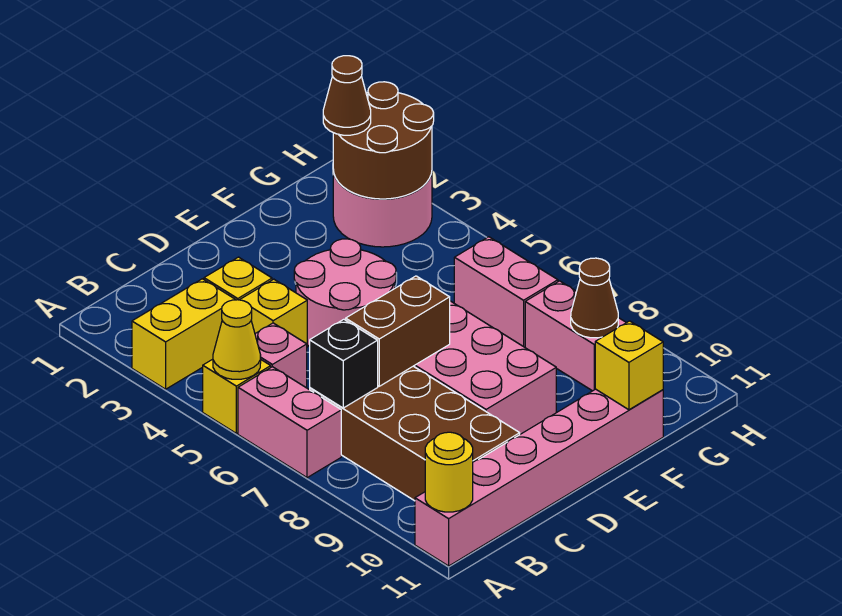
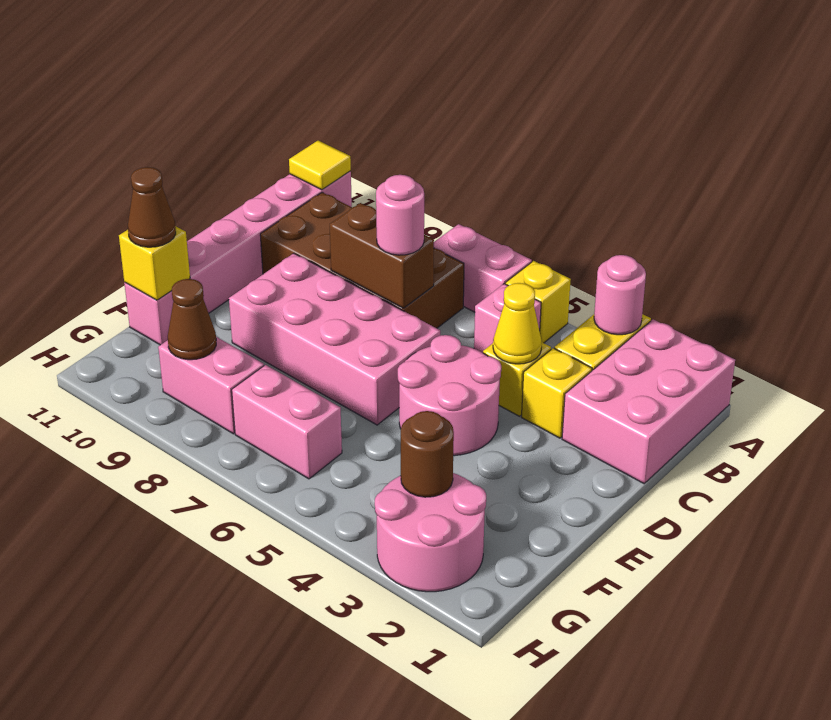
none -> pink 2x3 brick [562,319,735,484]
none -> pink 1x1 round brick [594,255,646,335]
yellow 1x1 cone [213,300,261,379] -> yellow 1x1 cone moved to [493,283,542,364]
yellow 1x1 round brick [425,432,473,512] -> yellow 1x1 tile [289,140,351,190]
black 1x1 brick [310,319,378,408] -> none
brown 1x2 brick [346,276,450,386] -> brown 1x2 brick turned to [330,203,434,308]
none -> pink 1x1 round brick [376,175,424,255]
brown 2x2 round brick [333,82,434,199] -> brown 1x1 round brick [401,411,454,497]
brown 1x1 cone [323,56,371,135] -> brown 1x1 cone moved to [128,167,176,247]

